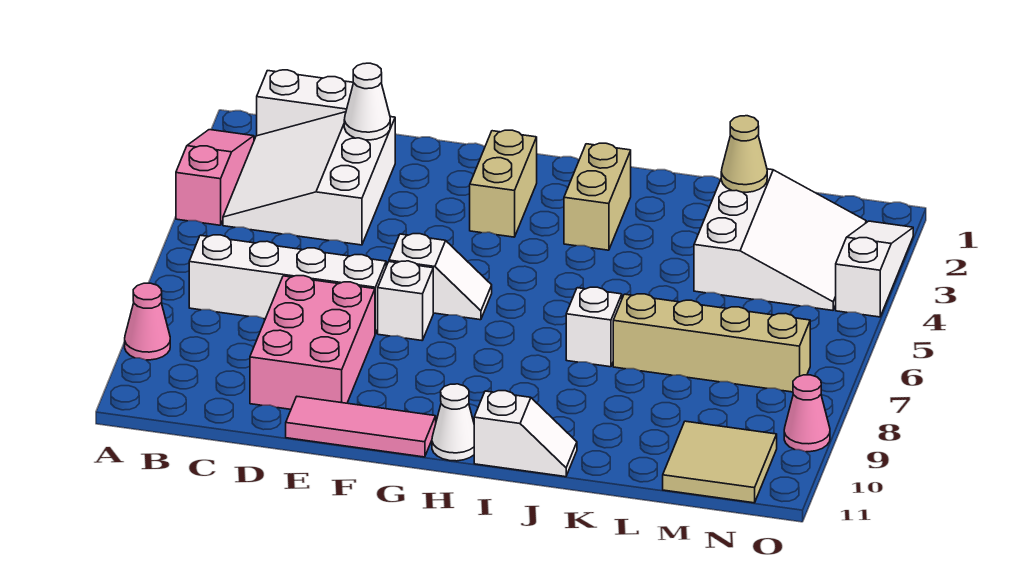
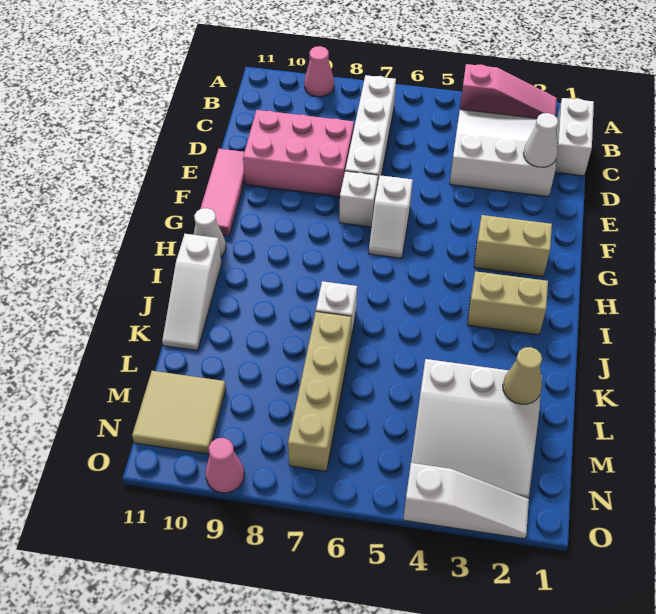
white 1x2 slope [474,391,577,477] -> white 1x3 slope [162,234,222,351]

